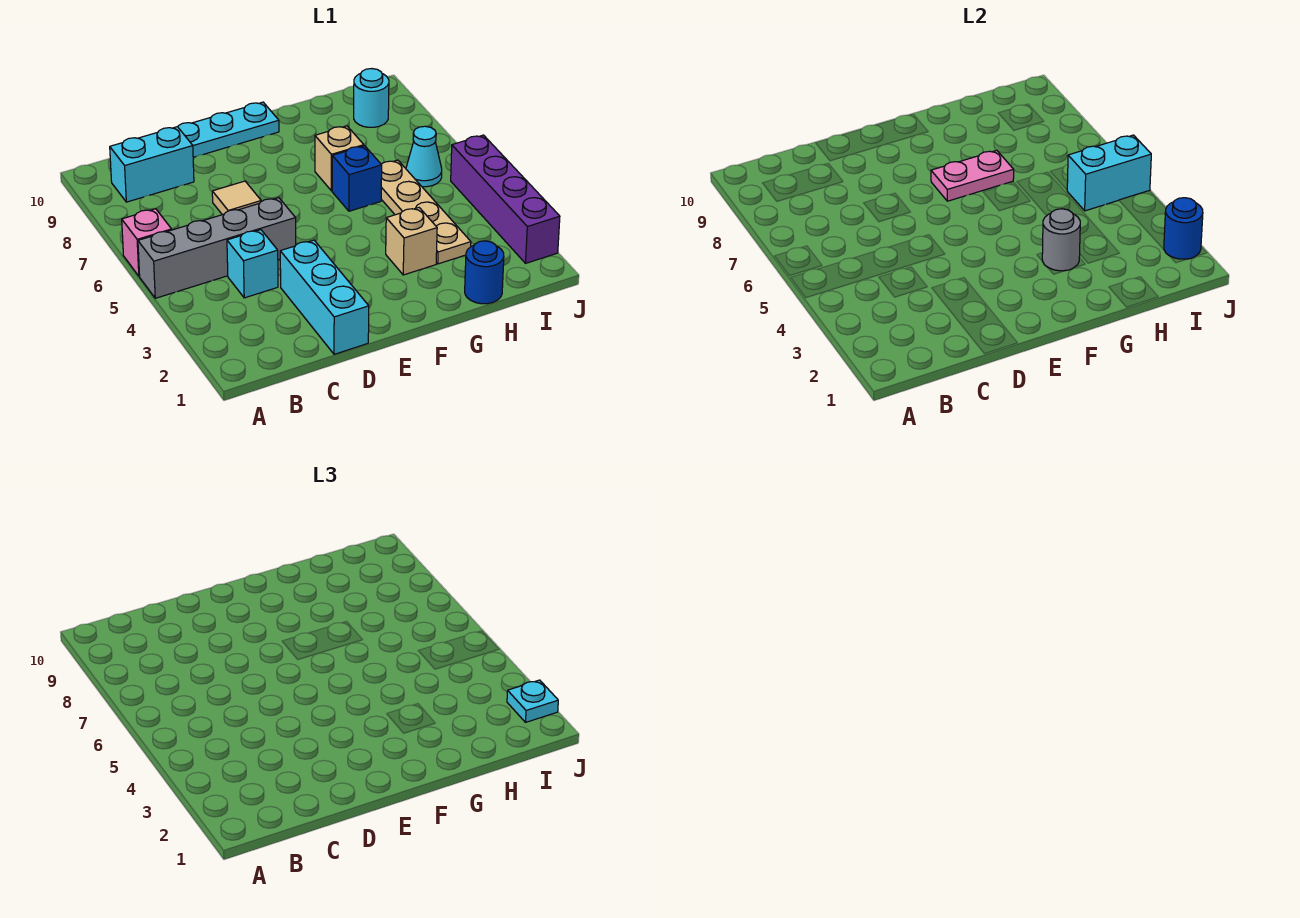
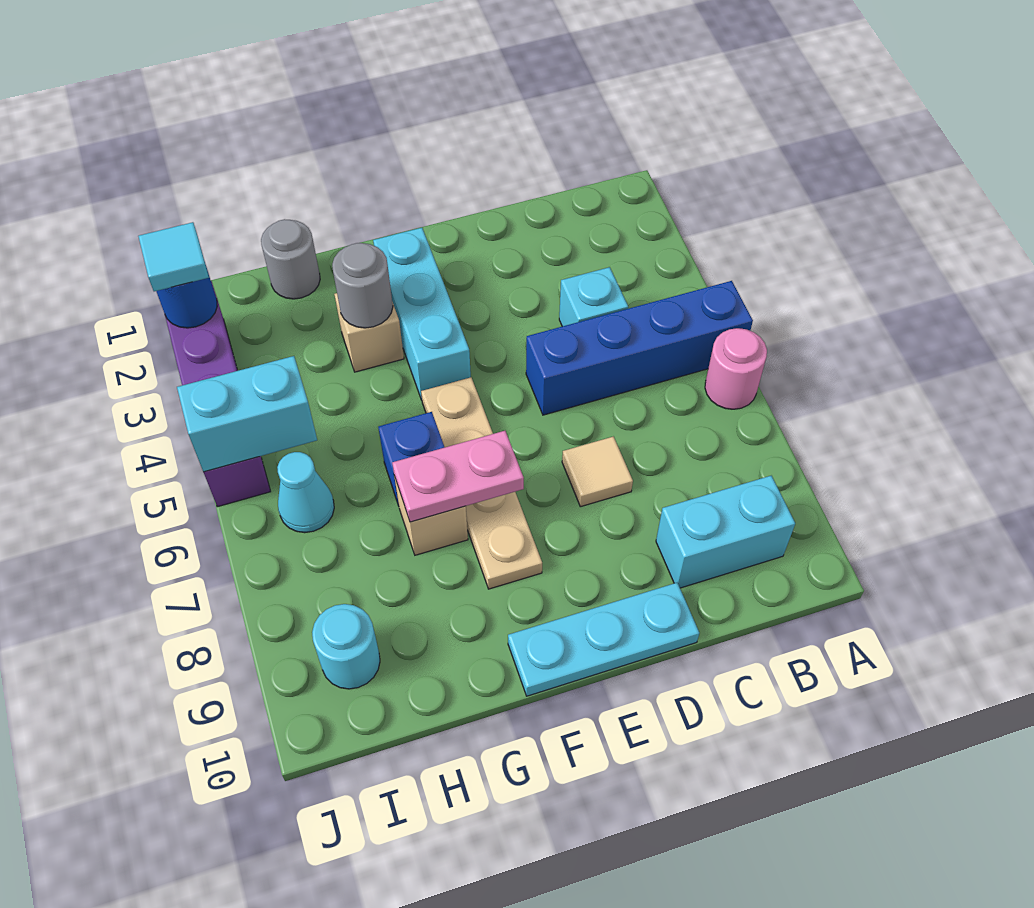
grey 1x4 brick [138,198,296,298] -> blue 1x4 brick [526,281,753,415]
pink 1x1 brick [122,209,172,276] -> pink 1x1 round brick [705,328,767,409]
cyan 1x3 brick [280,240,369,354] -> cyan 1x3 brick moved to [373,228,471,400]
blue 1x1 round brick [465,241,504,304] -> grey 1x1 round brick [261,219,320,299]
tan 1x4 plate [381,160,471,264] -> tan 1x4 plate moved to [421,377,542,589]
cyan 1x1 plate [507,680,558,722] -> cyan 1x1 tile [138,222,209,291]

